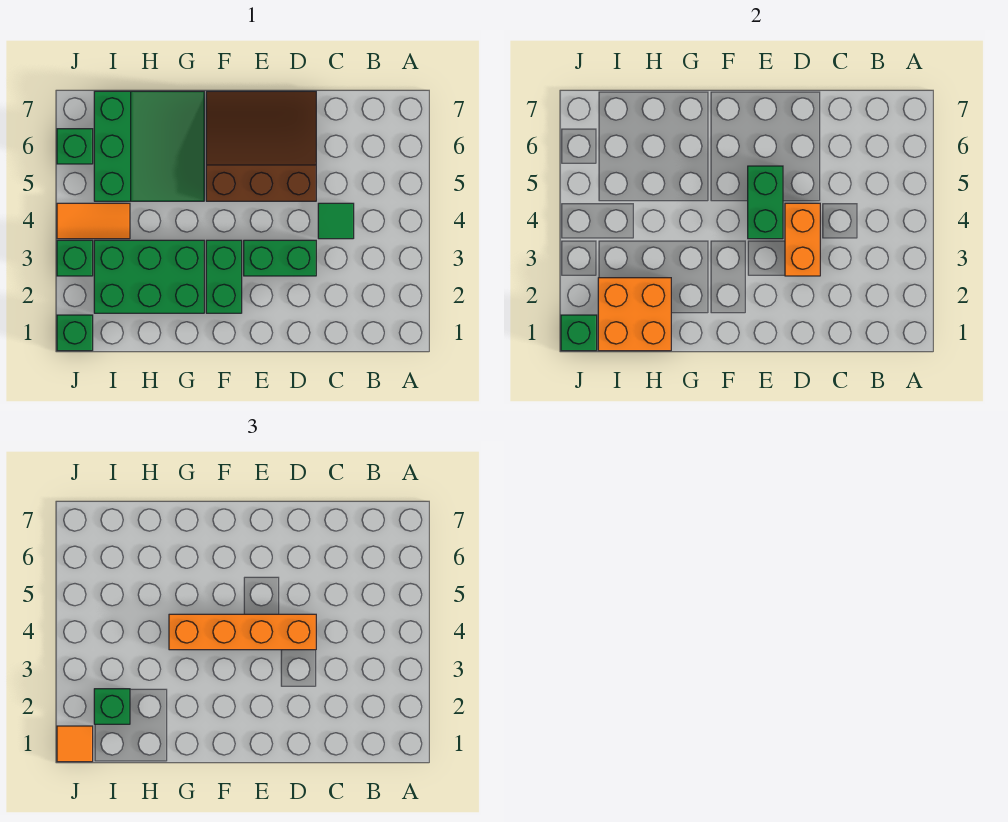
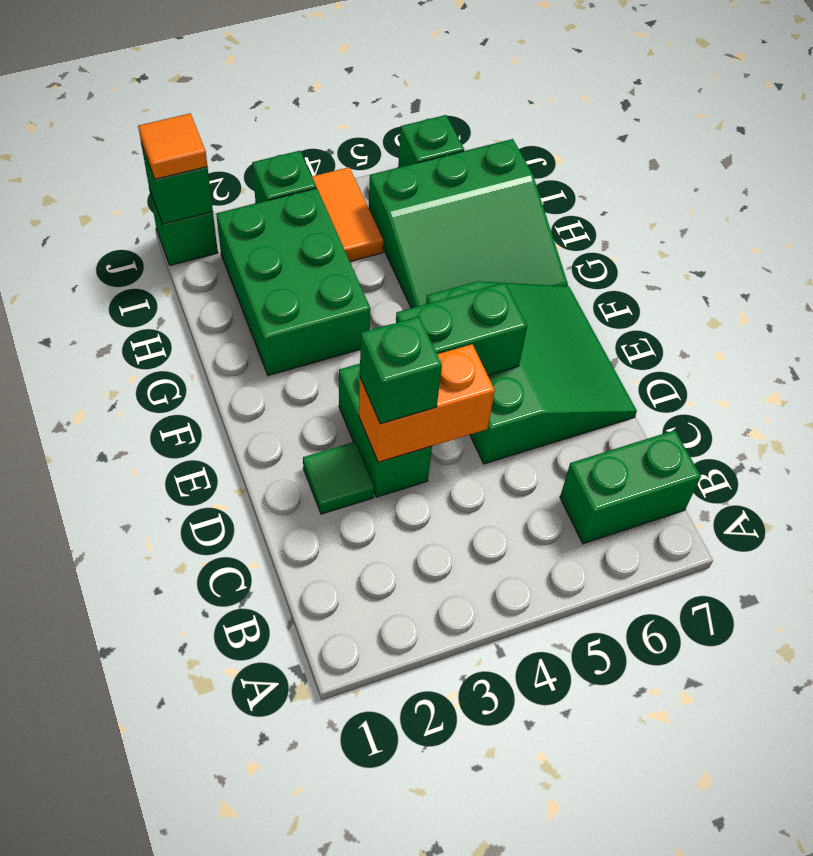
green 1x1 tile [318,203,354,239] -> green 1x1 tile moved to [303,442,374,514]
orange 1x4 brick [169,614,316,650] -> none
brown 3x3 slope [206,91,316,201] -> green 3x3 slope [426,281,637,464]
green 1x2 brick [206,240,242,313] -> green 1x2 brick moved to [560,430,701,544]
orange 2x2 brick [598,278,671,351] -> none
green 1x1 brick [94,689,130,724] -> green 1x1 brick moved to [360,316,442,424]

